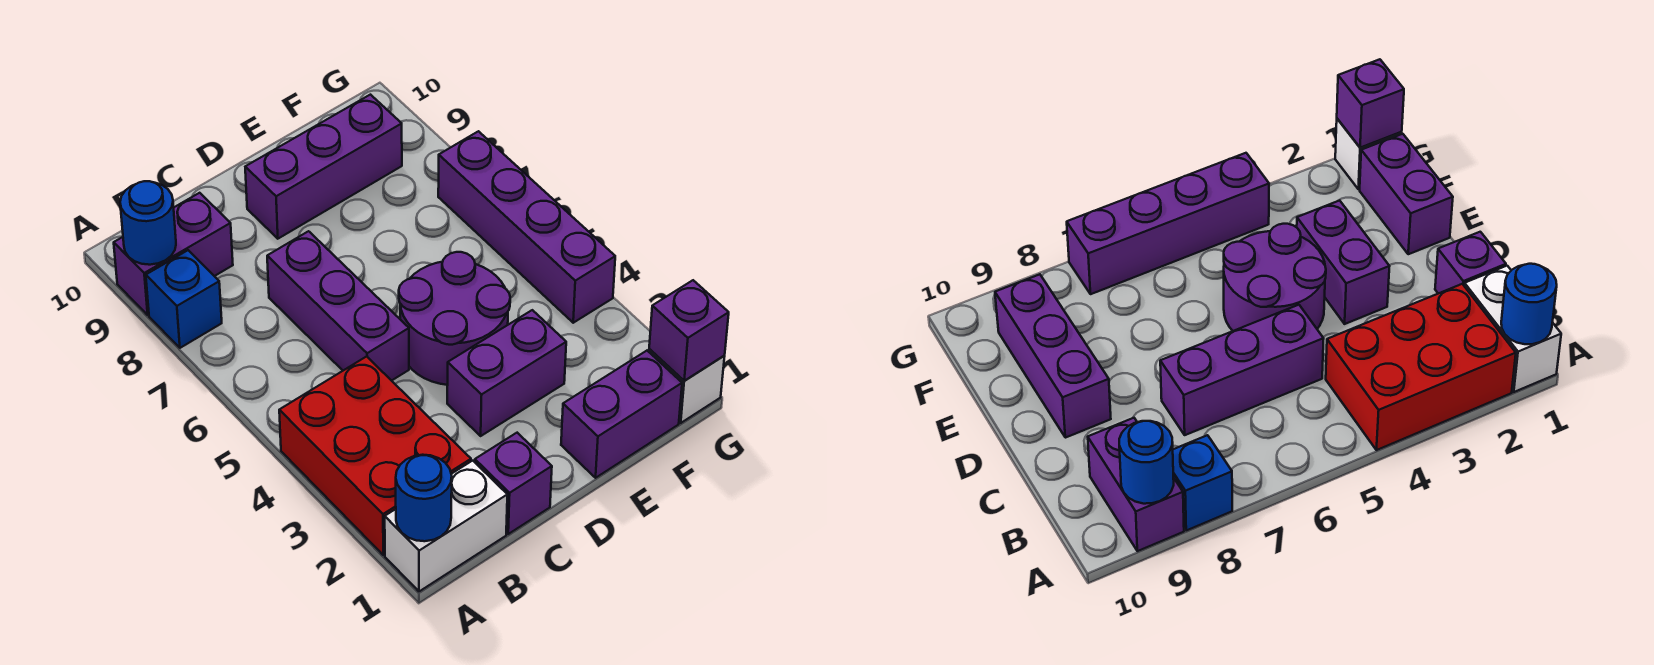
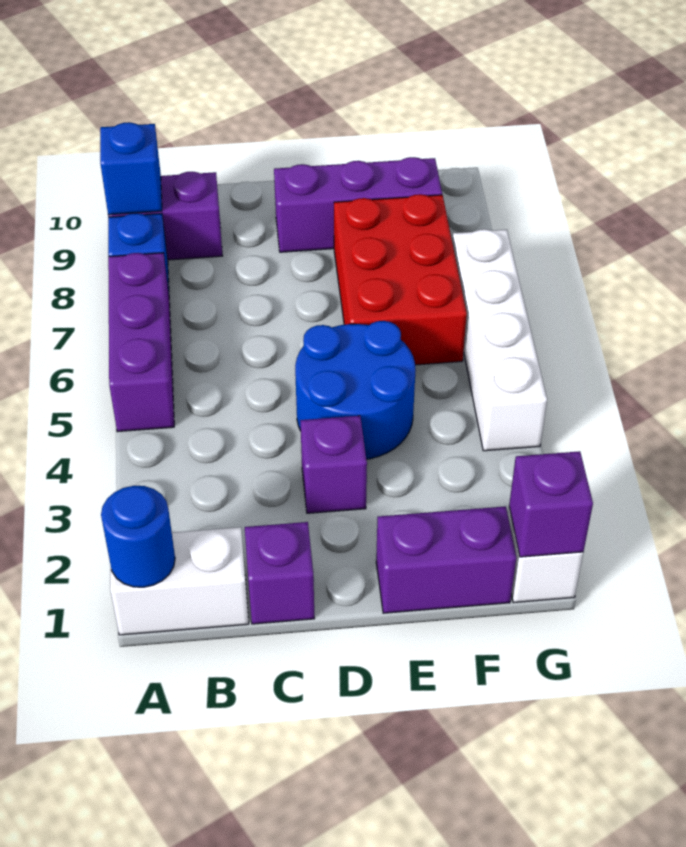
red 2x3 brick [279,356,471,555] -> red 2x3 brick moved to [334,194,467,365]
blue 1x1 round brick [120,181,176,265] -> blue 1x1 brick [100,122,162,215]
purple 1x3 brick [267,231,409,381] -> purple 1x3 brick moved to [108,253,174,432]
purple 1x2 brick [447,310,566,436] -> purple 1x1 brick [300,416,367,513]
purple 2x2 round brick [399,252,510,385] -> blue 2x2 round brick [295,321,415,459]
purple 1x4 brick [438,131,615,323] -> white 1x4 brick [452,229,547,451]

